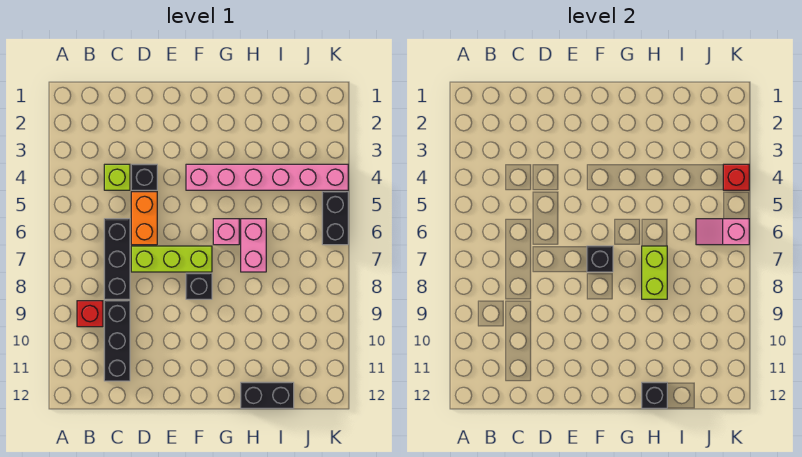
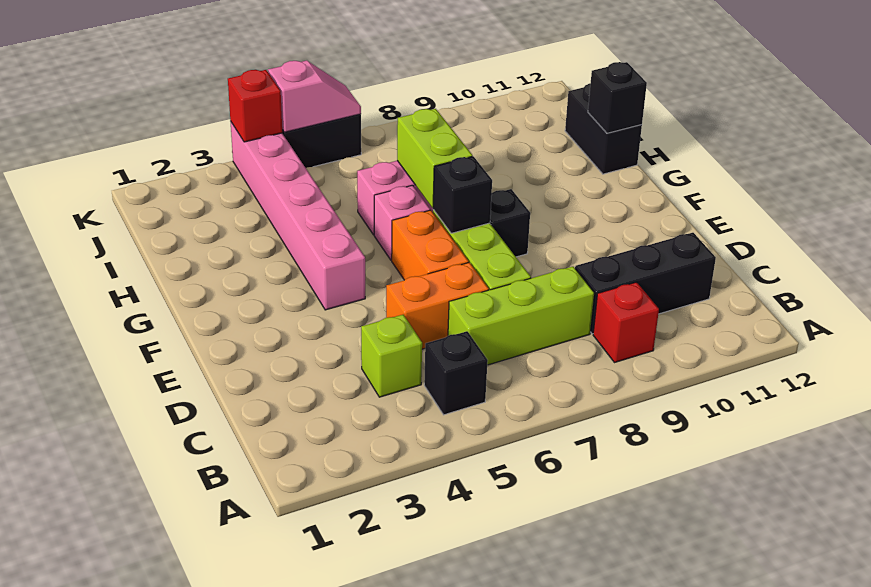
black 1x3 brick [104,219,130,299] -> lime 1x3 brick [448,267,594,365]
black 1x1 brick [131,164,157,190] -> black 1x1 brick moved to [424,331,488,415]
none -> orange 1x2 brick [392,210,469,280]
lime 1x2 brick [642,246,667,299] -> lime 1x2 brick turned to [397,109,472,208]
pink 1x2 slope [696,219,749,245] -> pink 1x2 slope turned to [268,61,361,132]

